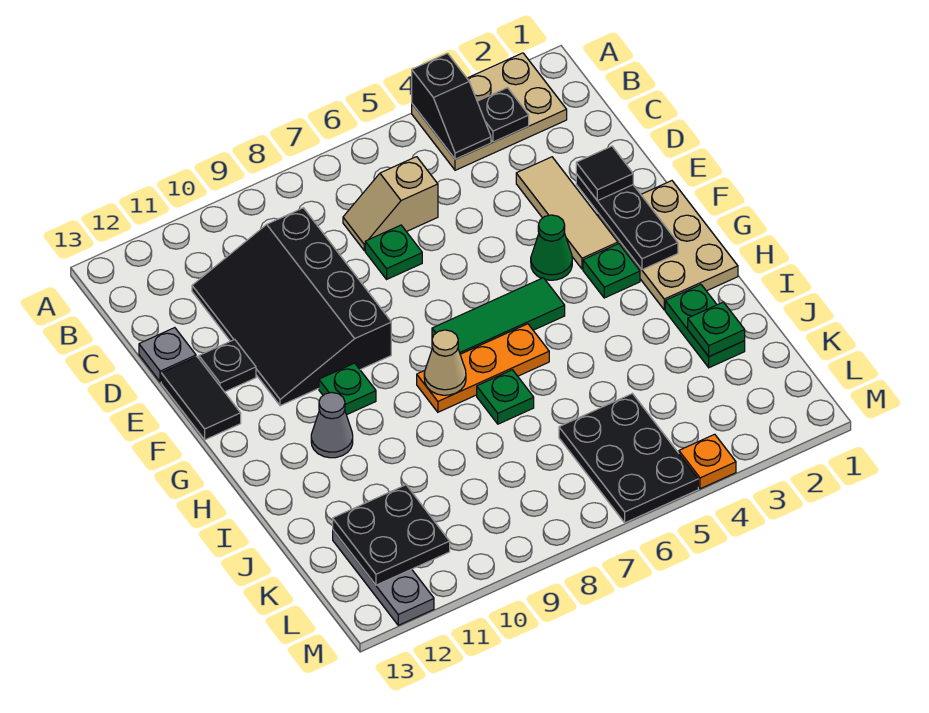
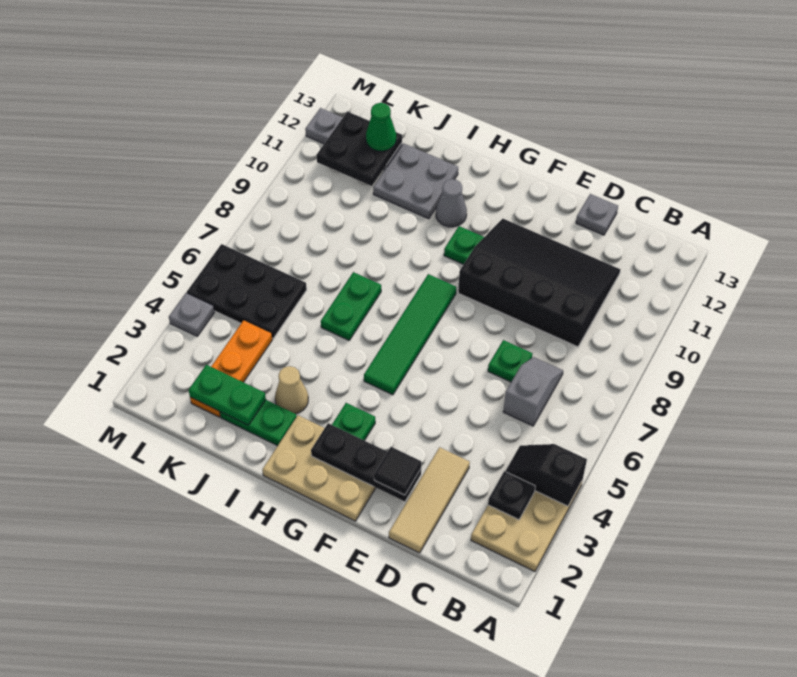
tan 1x2 slope [343,157,438,250] -> grey 1x2 slope [503,357,563,426]
tan 1x3 tile [516,157,618,269] -> tan 1x3 tile turned to [389,447,470,553]
black 1x1 plate [199,339,256,392] -> none
black 1x2 tile [161,357,241,440] -> none
green 1x1 cone [531,215,572,280] -> green 1x1 cone moved to [366,103,396,151]
green 1x3 tile [432,278,565,354] -> green 1x4 tile [364,274,456,395]
orange 1x3 plate [417,324,549,412] -> orange 1x3 plate moved to [190,320,272,417]
tan 1x1 cone [424,330,466,395] -> tan 1x1 cone moved to [275,366,308,414]
green 1x1 plate [477,370,534,424] -> green 1x2 plate [321,272,381,340]
none -> grey 2x2 plate [373,143,458,219]
green 1x1 plate [688,302,745,357] -> green 1x2 plate [189,365,266,425]
orange 1x1 plate [679,434,736,489] -> grey 1x1 plate [169,293,214,336]

